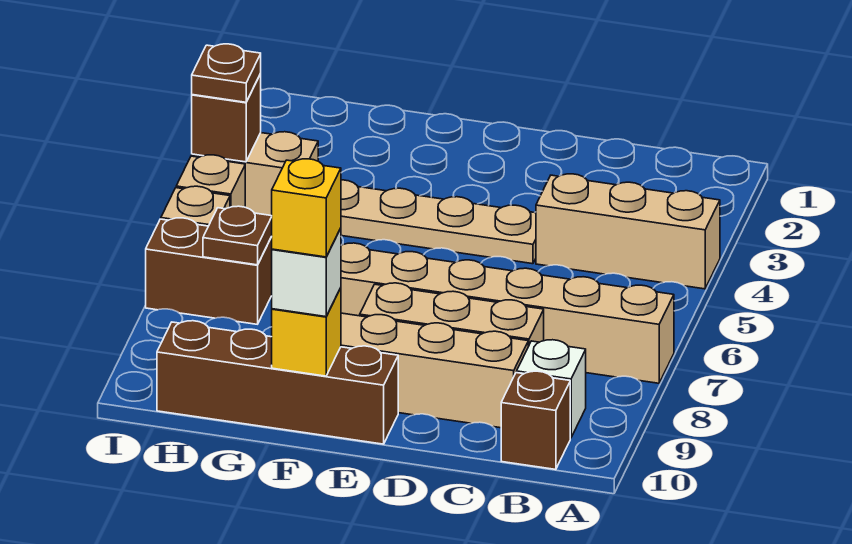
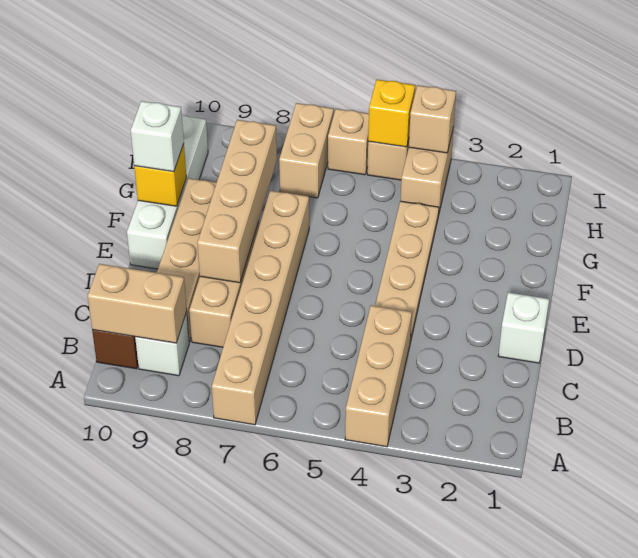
none -> tan 1x2 brick [88,264,187,343]
none -> white 1x1 brick [498,293,549,363]
none -> tan 1x4 brick [197,120,277,283]
brown 1x4 brick [157,321,398,444] -> white 1x4 brick [127,116,208,269]
yellow 1x1 brick [272,159,341,257] -> yellow 1x1 brick moved to [368,80,415,147]
brown 1x2 brick [146,218,272,324] -> tan 1x2 brick [279,103,334,198]
brown 1x1 plate [203,206,272,265] -> none
brown 1x1 brick [192,73,261,162] -> tan 1x1 brick [409,85,456,153]
brown 1x1 plate [192,44,261,102] -> none

